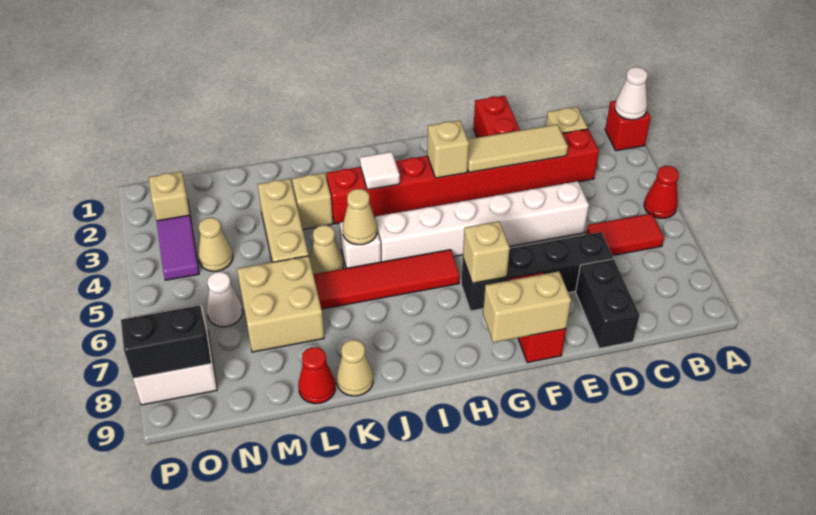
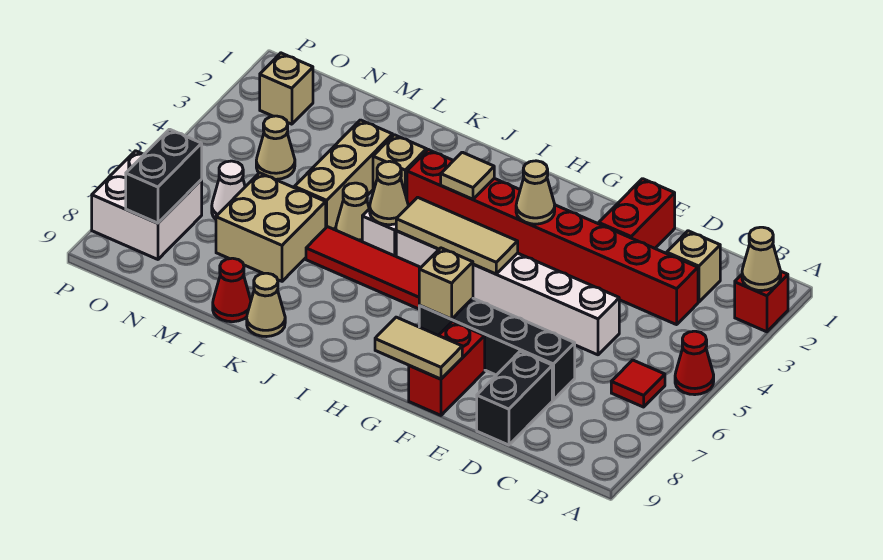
white 1x1 cone [615,67,648,120] -> tan 1x1 cone [742,227,781,291]
red 1x2 tile [586,213,664,255] -> red 1x1 tile [611,360,665,407]
tan 1x3 tile [468,124,568,172] -> tan 1x3 tile moved to [396,197,518,274]
tan 1x2 brick [483,271,571,343] -> tan 1x2 tile [375,317,462,379]
tan 1x1 brick [427,120,469,178] -> tan 1x1 cone [516,161,555,224]
white 1x1 tile [360,152,400,190] -> tan 1x1 tile [441,152,494,199]
purple 1x2 tile [157,215,199,280] -> none
black 1x2 brick [121,305,211,378] -> black 1x2 brick turned to [126,129,202,223]

